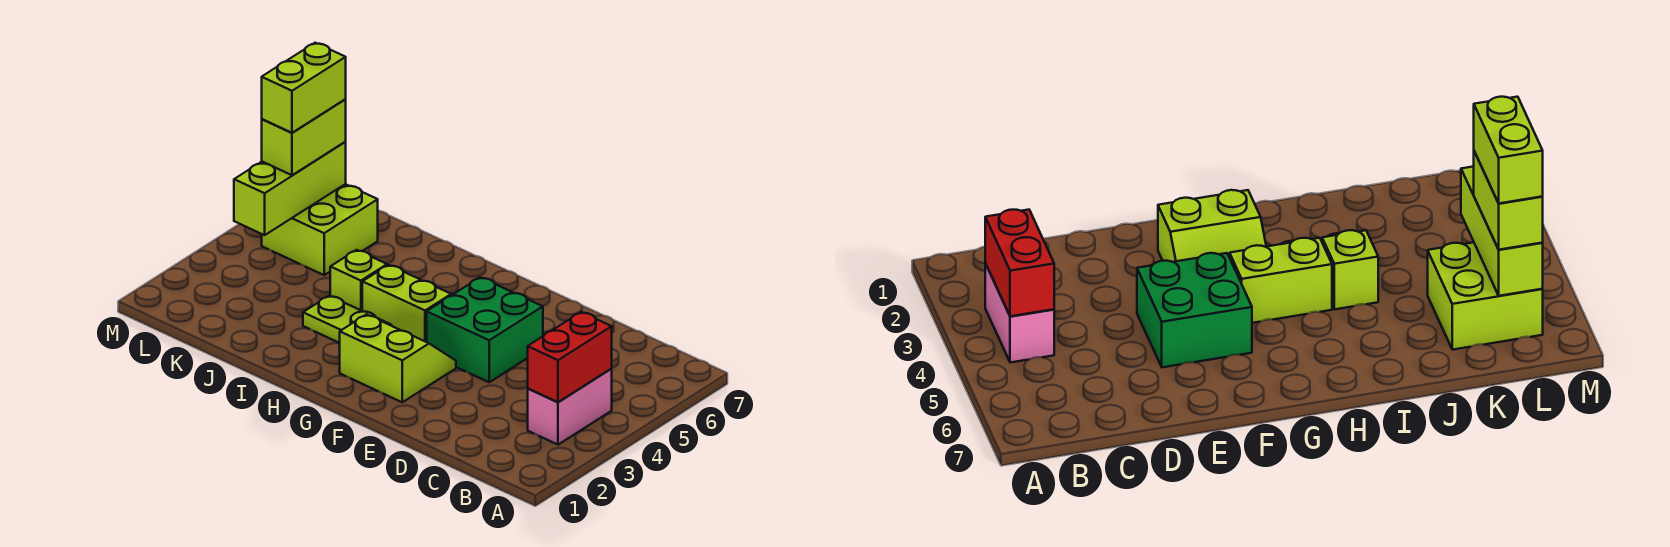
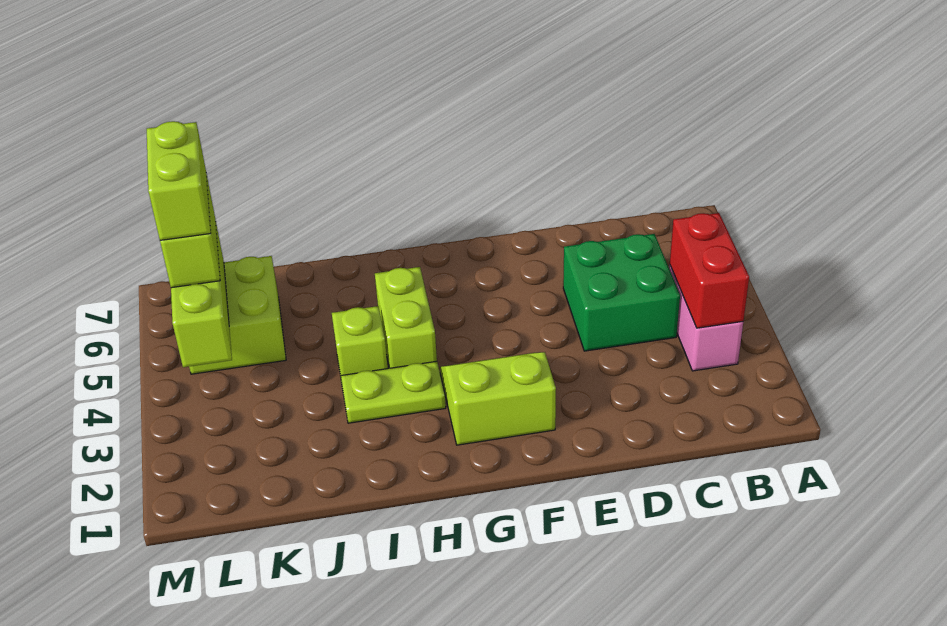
green 2x2 brick [427,277,543,382] -> green 2x2 brick moved to [563,234,680,351]
lime 1x2 brick [362,265,451,342] -> lime 1x2 brick turned to [375,267,437,368]

